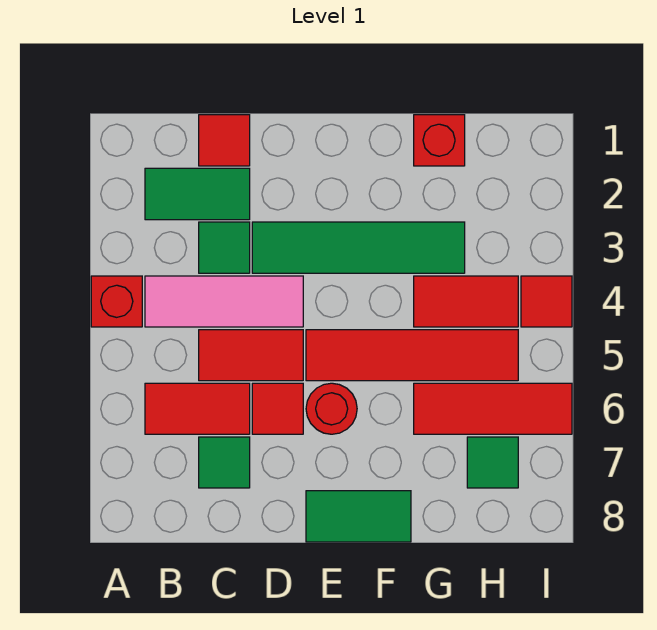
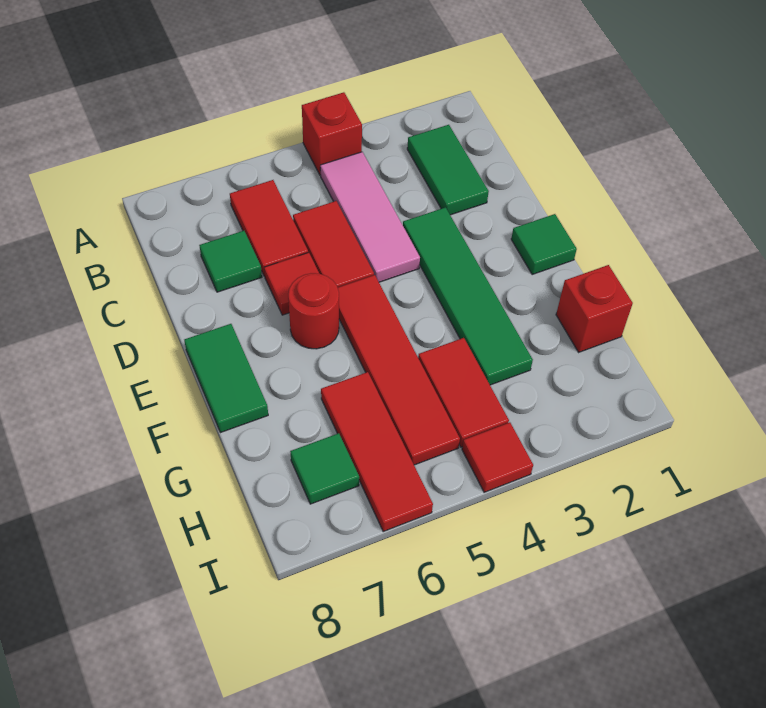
red 1x1 tile [199,115,250,166] -> none
green 1x1 tile [199,222,250,273] -> green 1x1 tile moved to [511,214,577,274]

